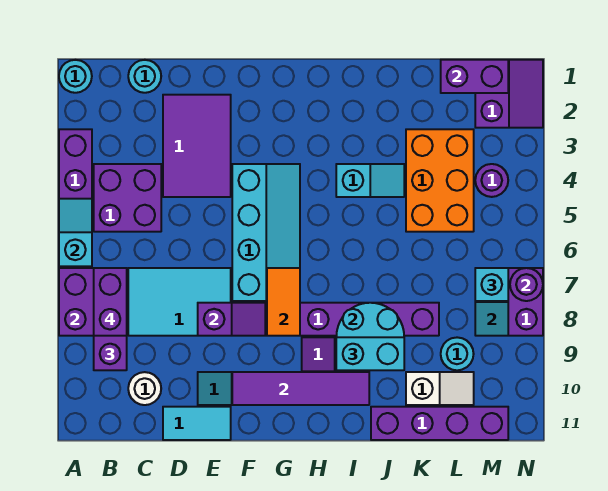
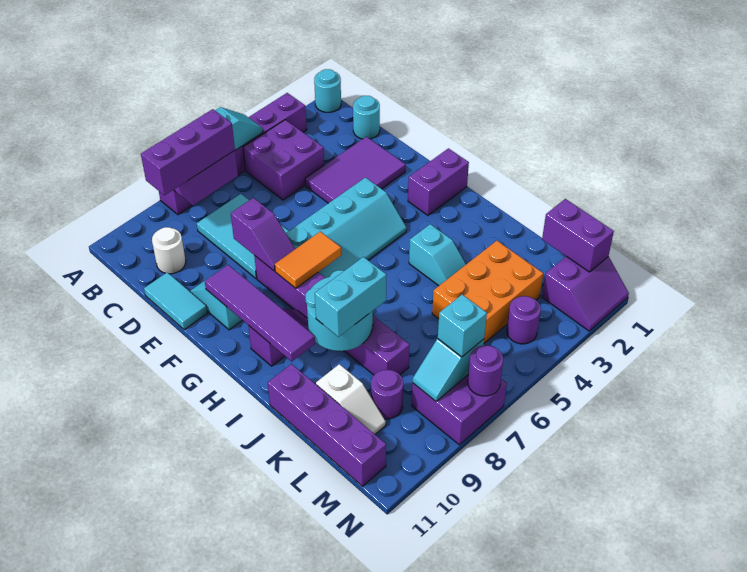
purple 1x2 brick [94,268,127,336] -> purple 1x2 brick moved to [408,148,469,215]
cyan 1x2 brick [336,337,404,370] -> cyan 1x2 brick turned to [315,257,387,337]
cyan 1x1 round brick [441,337,474,370] -> purple 1x1 round brick [371,370,403,419]

